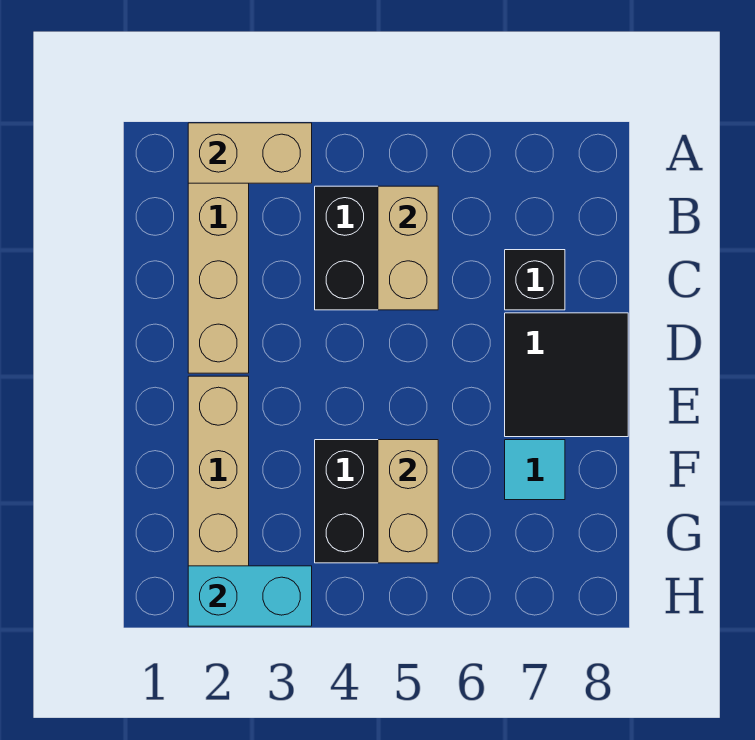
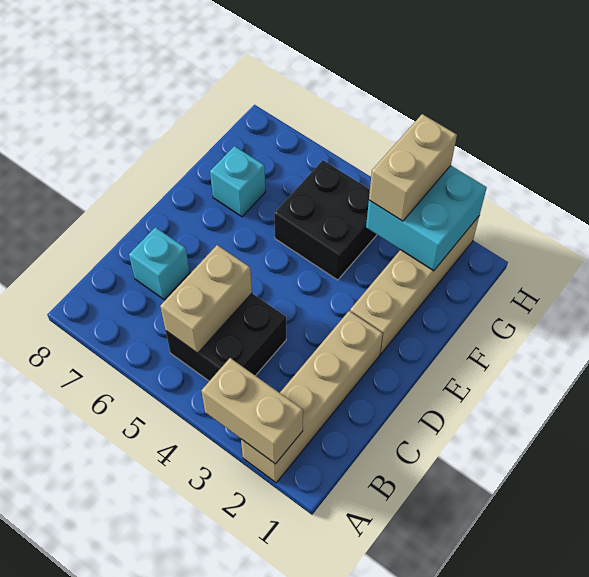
black 1x1 brick [505,250,565,310] -> cyan 1x1 brick [129,227,190,300]
black 2x2 tile [505,313,628,437] -> none
tan 1x2 brick [378,440,438,563] -> tan 1x2 brick moved to [369,114,457,221]
cyan 1x1 tile [505,440,565,500] -> cyan 1x1 brick [210,146,266,217]
cyan 1x2 brick [188,566,312,626] -> cyan 2x2 brick [366,166,487,271]

